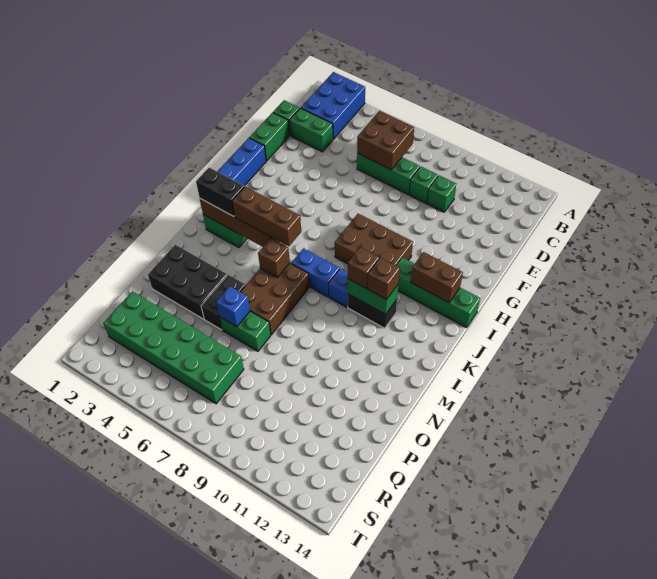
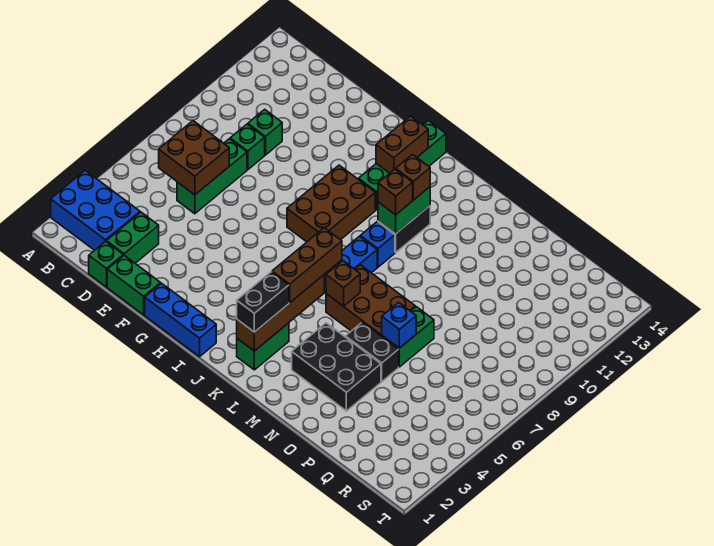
black 2x3 brick [148,245,227,319] -> black 2x3 brick turned to [292,323,381,411]
green 2x6 brick [103,291,244,404] -> none

